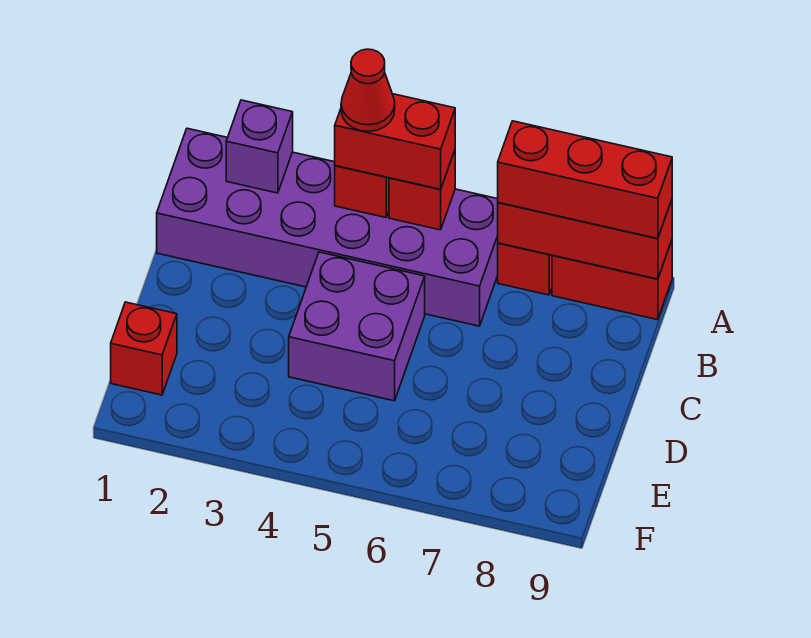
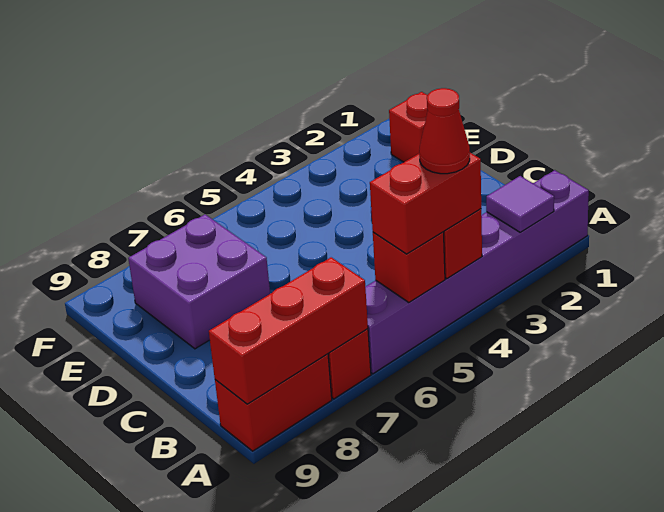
purple 2x6 brick [157,128,498,326] -> purple 1x6 brick [365,170,589,374]
purple 1x1 brick [226,100,293,193] -> purple 1x1 tile [486,176,554,232]
red 1x3 brick [498,121,672,239] -> none
purple 2x2 brick [289,252,425,401] -> purple 2x2 brick moved to [128,215,270,349]

